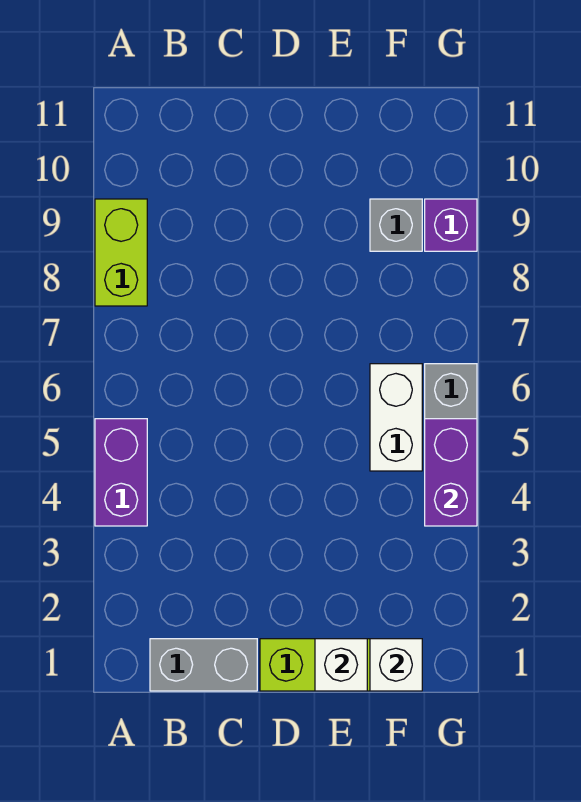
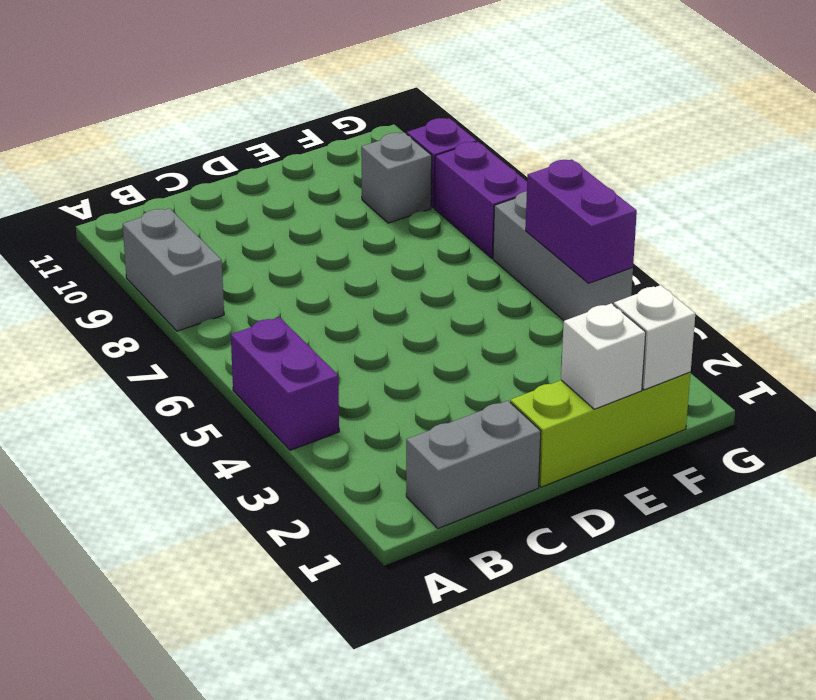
lime 1x2 brick [95,199,147,306] -> grey 1x2 brick [123,208,224,331]
white 1x2 brick [370,364,422,471] -> none
none -> purple 1x2 brick [435,142,527,258]

